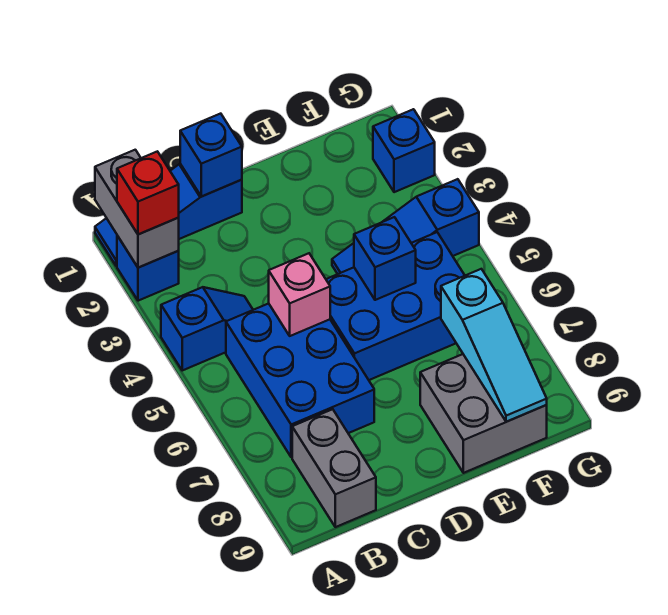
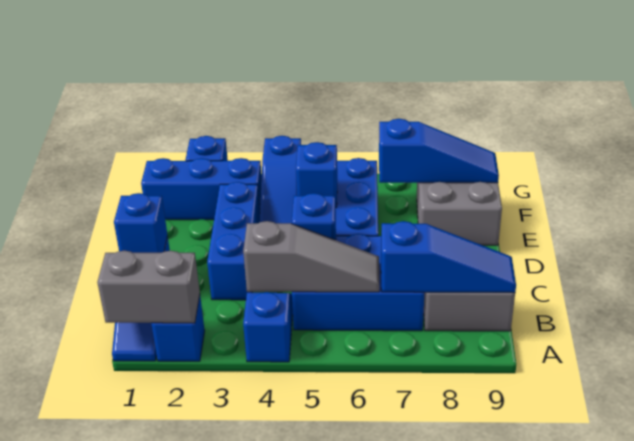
red 1x1 brick [117,151,179,235] -> none
none -> grey 1x3 slope [243,221,379,292]
none -> blue 1x3 slope [381,221,516,293]
none -> blue 1x3 brick [207,182,260,300]
pink 1x1 brick [269,253,330,336] -> blue 1x1 brick [292,193,336,240]
none -> blue 1x3 brick [141,158,262,220]
cyan 1x3 slope [441,269,547,422] -> blue 1x3 slope [379,119,499,183]

